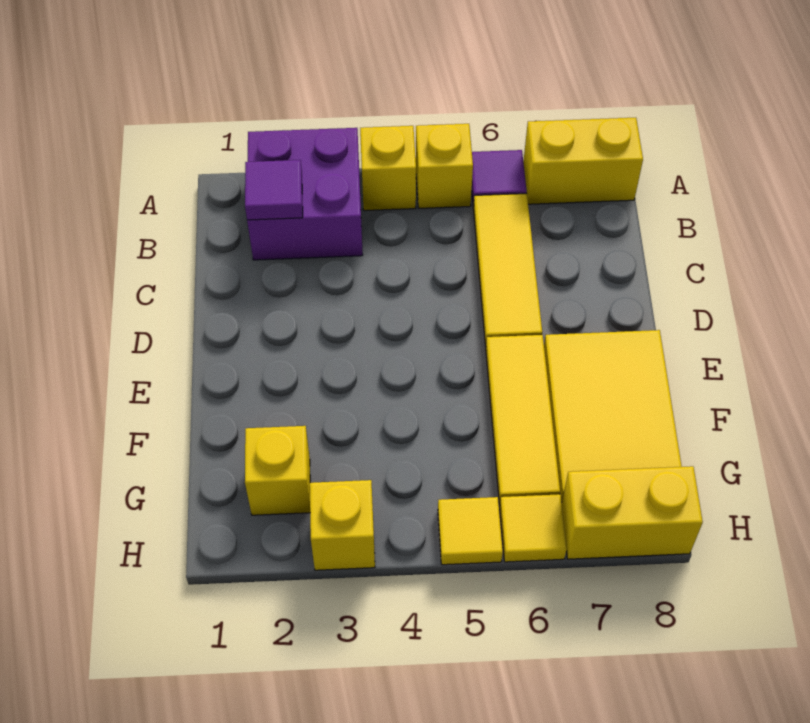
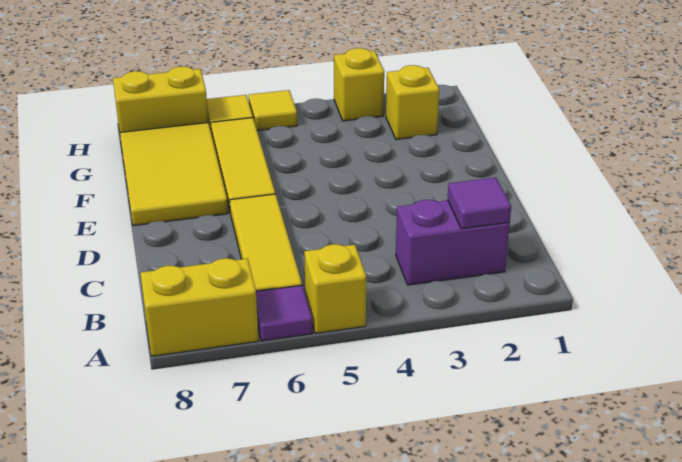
purple 2x2 brick [247,128,363,260] -> purple 1x2 brick [396,200,510,285]
yellow 1x1 brick [360,126,416,211] -> none

